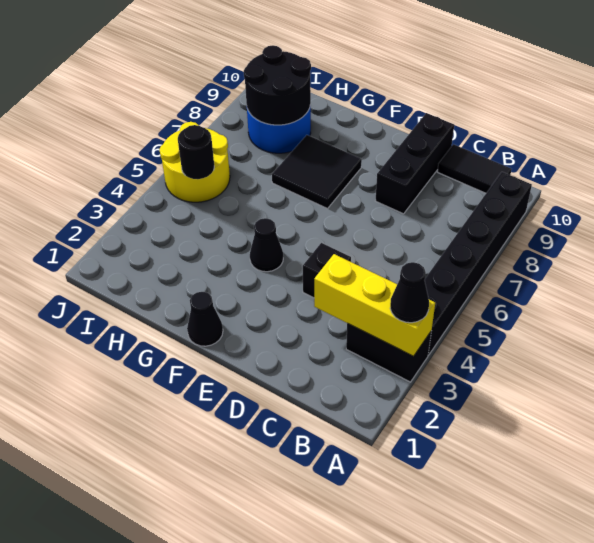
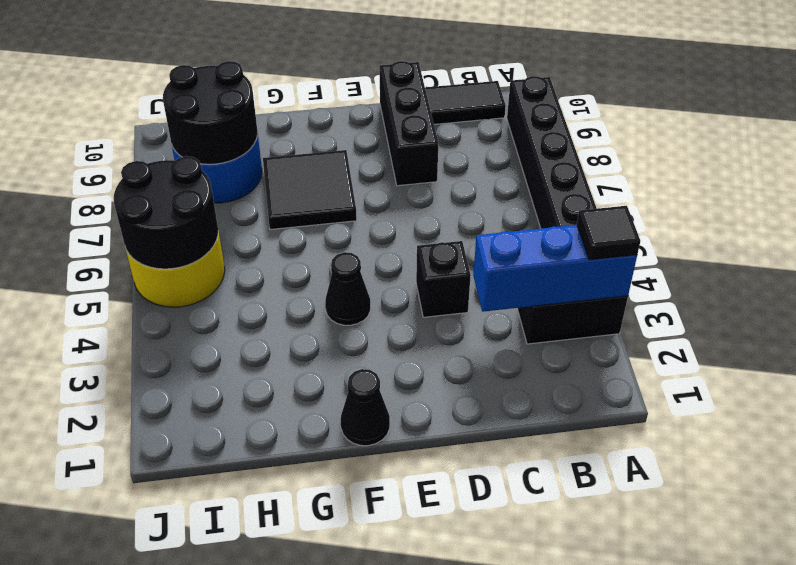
yellow 1x3 brick [314,254,435,356] -> blue 1x3 brick [473,225,637,312]
black 1x1 cone [390,262,429,323] -> black 1x1 tile [577,206,640,260]
black 1x1 round brick [178,125,214,179] -> black 2x2 round brick [114,156,218,269]

